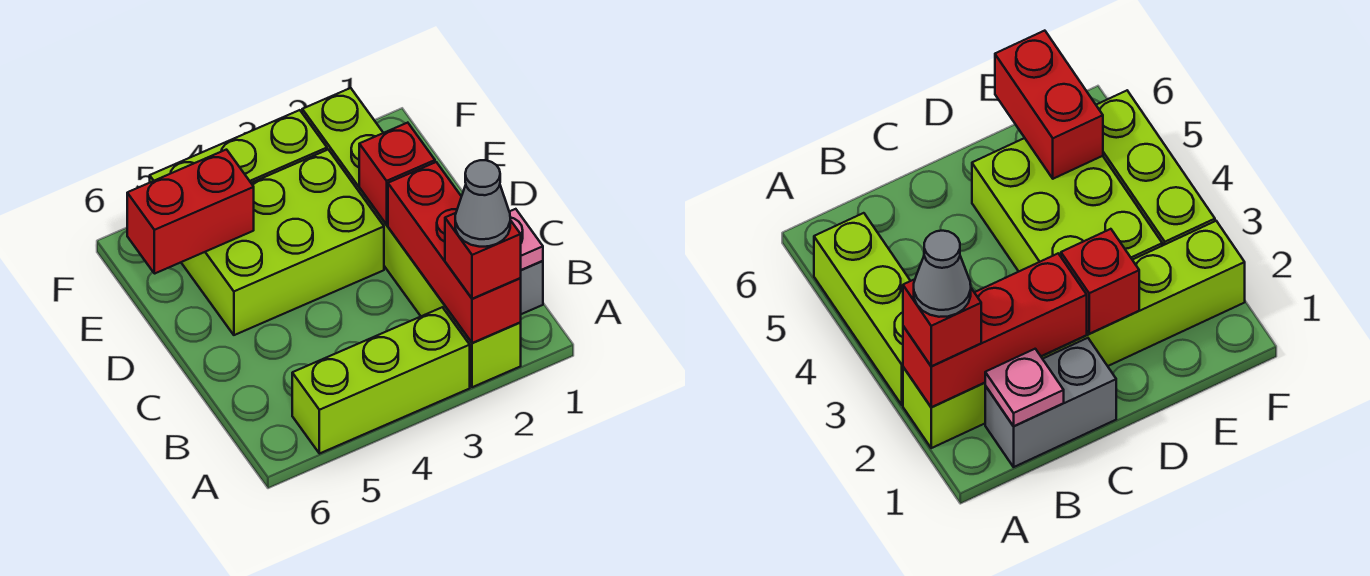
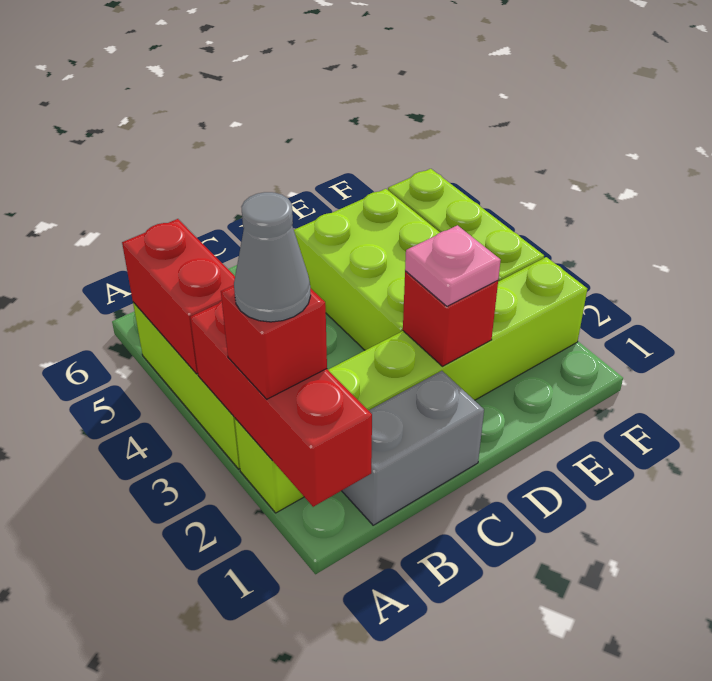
red 1x3 brick [388,162,521,343] -> red 1x3 brick turned to [190,301,372,507]
pink 1x1 plate [509,209,543,270] -> pink 1x1 plate moved to [405,225,501,306]
red 1x2 brick [127,150,254,274] -> red 1x2 brick moved to [122,219,235,374]

